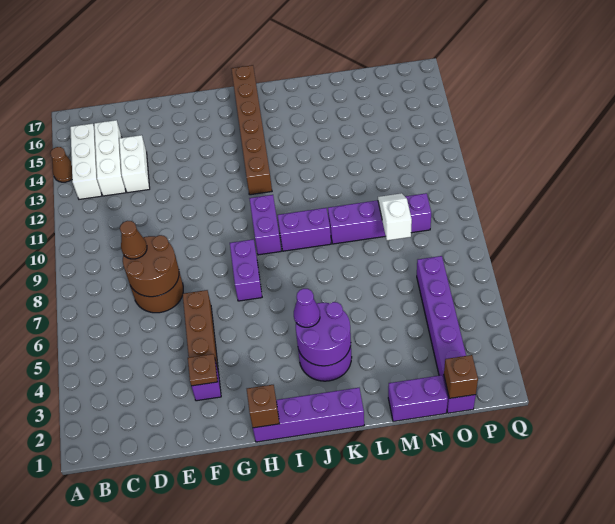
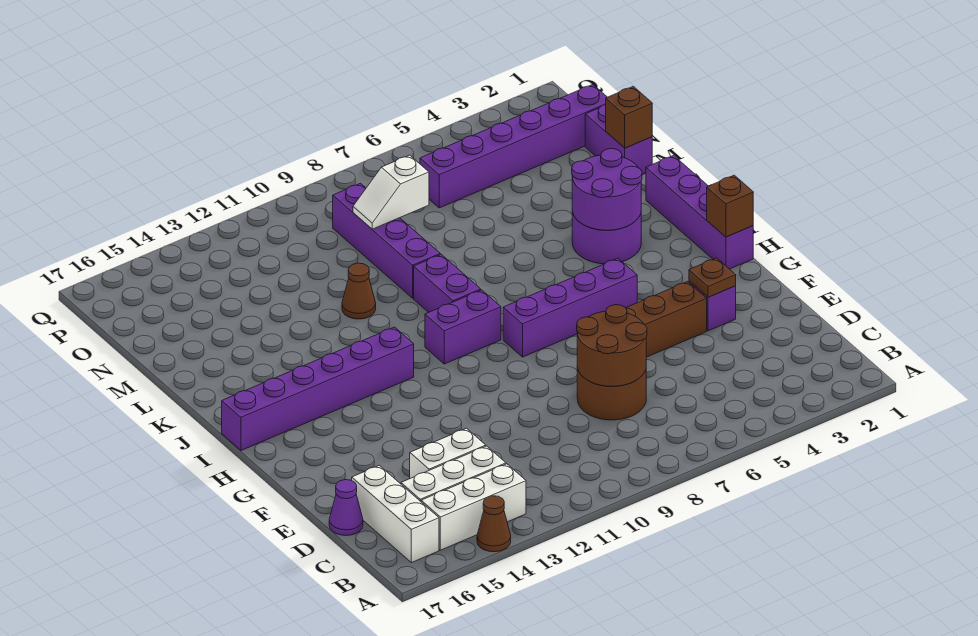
none -> white 1x3 brick [352,465,439,563]
brown 1x1 cone [120,221,147,259] -> brown 1x1 cone moved to [342,263,376,319]
purple 1x2 brick [230,239,262,301] -> purple 1x4 brick [503,258,637,357]
brown 1x6 brick [231,65,272,195] -> purple 1x6 brick [222,327,414,450]
purple 1x1 cone [294,289,320,327] -> purple 1x1 cone moved to [329,480,363,536]
brown 1x1 brick [444,355,478,398] -> brown 1x1 brick moved to [606,87,652,148]

